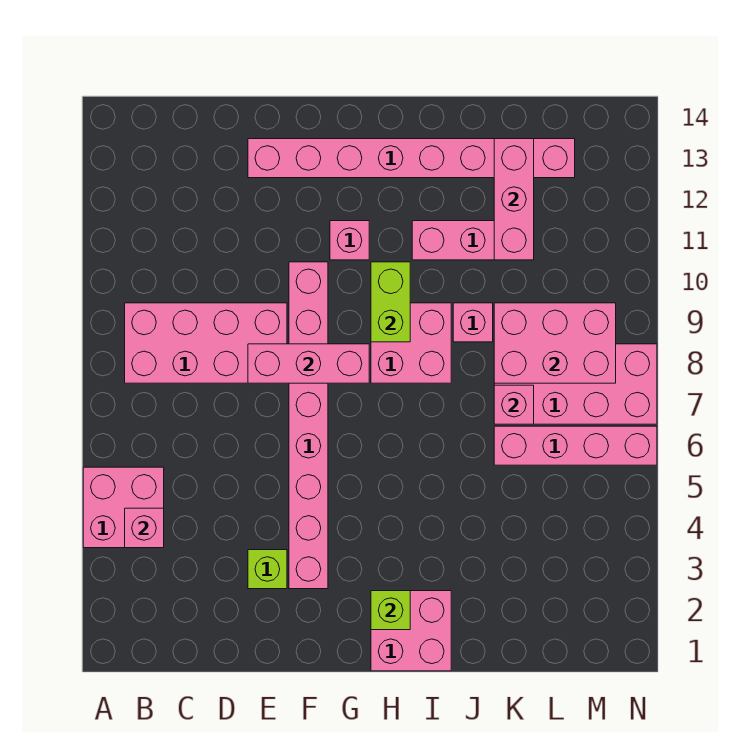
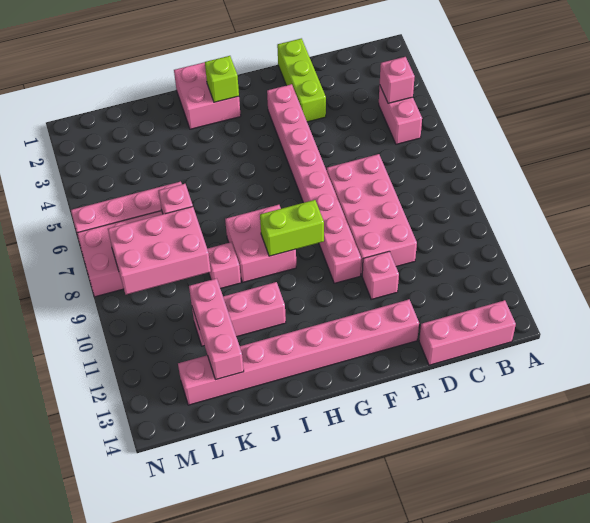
pink 2x2 brick [83,467,164,548] -> pink 1x2 brick [379,85,422,144]
pink 2x4 brick [125,303,287,383] -> pink 2x4 brick turned to [327,154,417,275]
lime 1x1 brick [248,550,287,589] -> lime 1x3 brick [277,38,326,122]
pink 1x3 brick [248,344,369,383] -> pink 1x3 brick moved to [419,300,516,365]
pink 1x1 brick [330,221,369,260] -> pink 1x1 brick moved to [362,251,399,300]
lime 1x2 brick [371,262,410,342] -> lime 1x2 brick turned to [260,200,324,256]

